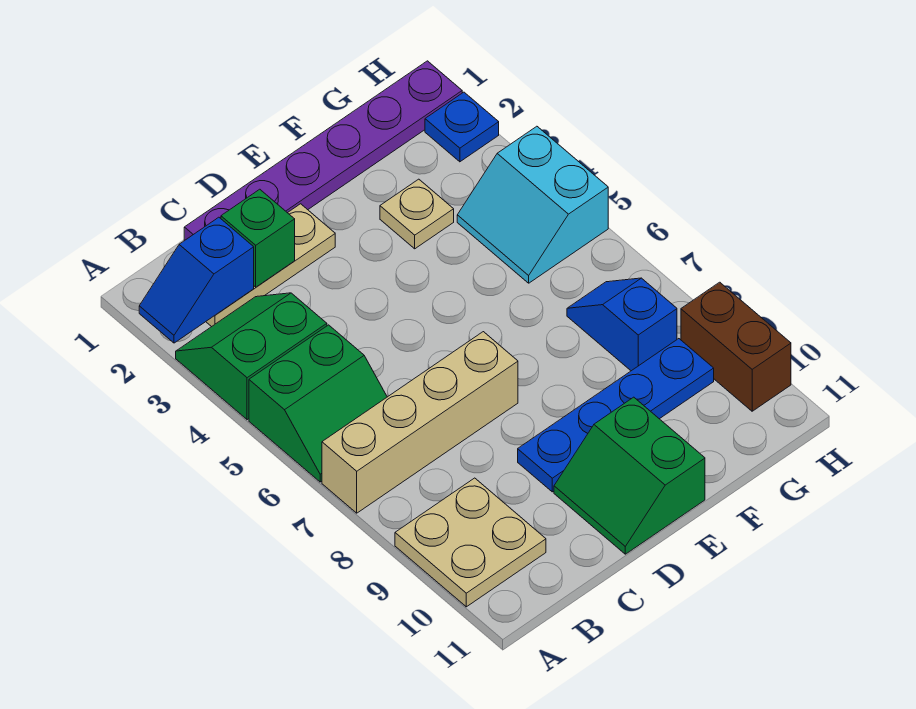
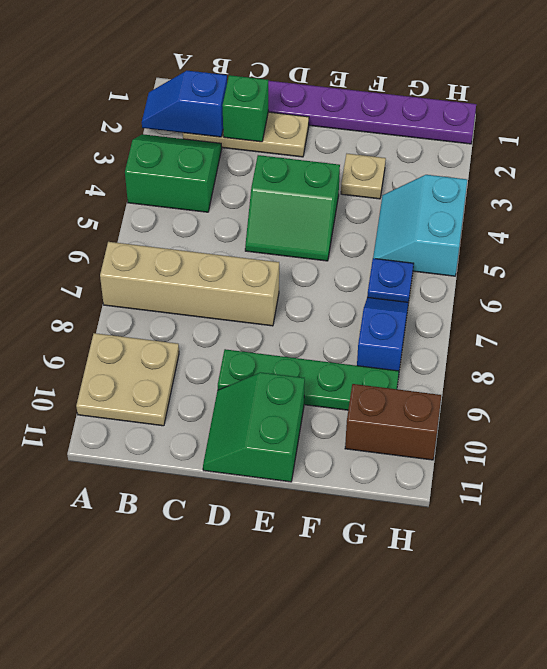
green 2x2 slope [249,325,387,482] -> green 2x2 slope moved to [245,155,340,261]
blue 1x4 plate [518,339,714,492] -> green 1x4 plate [218,349,399,410]
blue 1x1 plate [425,92,499,162] -> blue 1x1 plate moved to [367,258,414,302]
brown 1x2 brick [681,282,791,411] -> brown 1x2 brick turned to [345,384,441,460]

